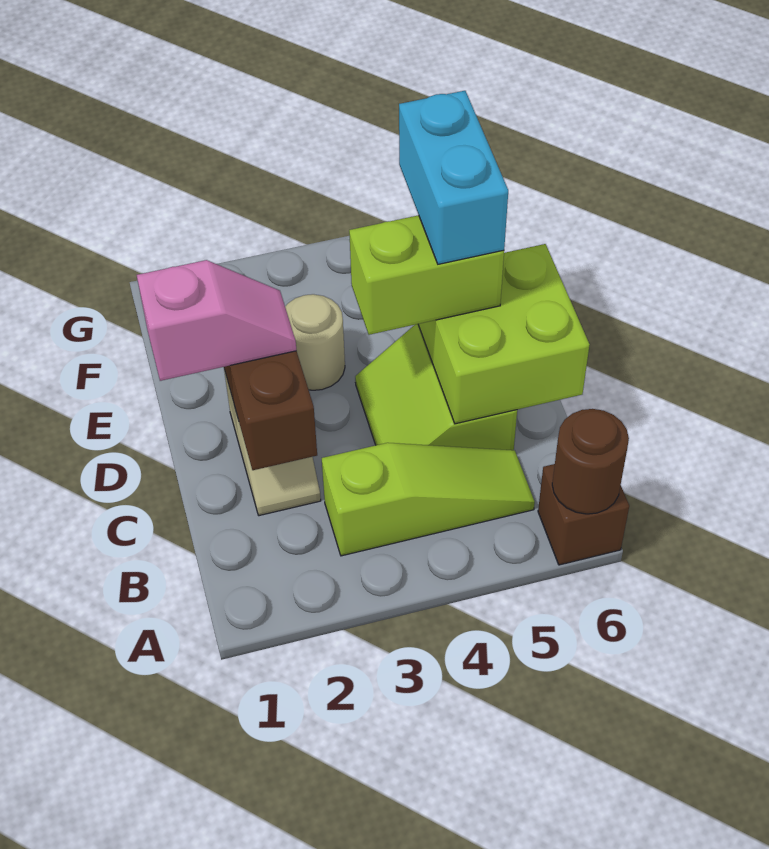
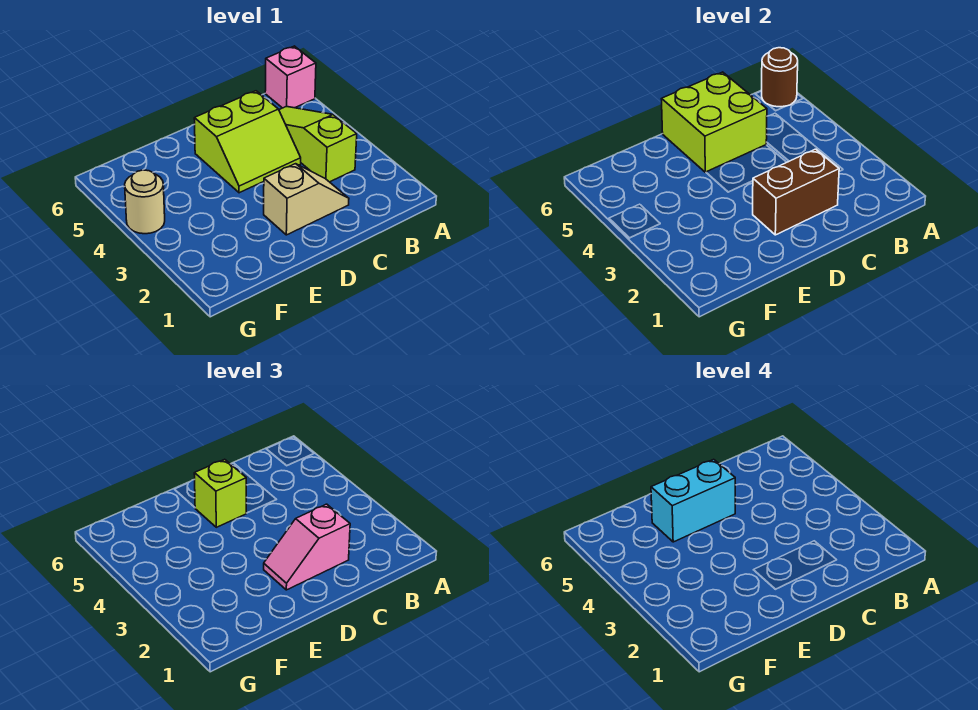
brown 1x1 brick [538,464,629,565] -> pink 1x1 brick [265,46,316,108]
pink 1x2 slope [137,260,297,381] -> pink 1x2 slope turned to [264,504,350,590]
lime 1x2 brick [349,215,504,335] -> lime 1x1 brick [194,459,246,527]
tan 1x1 round brick [285,294,345,390] -> tan 1x1 round brick moved to [125,170,165,234]

